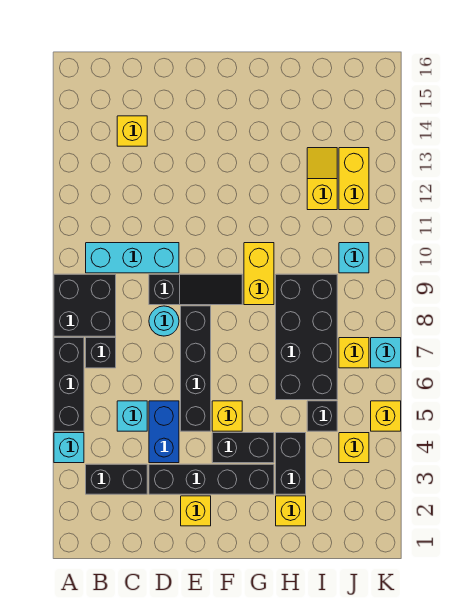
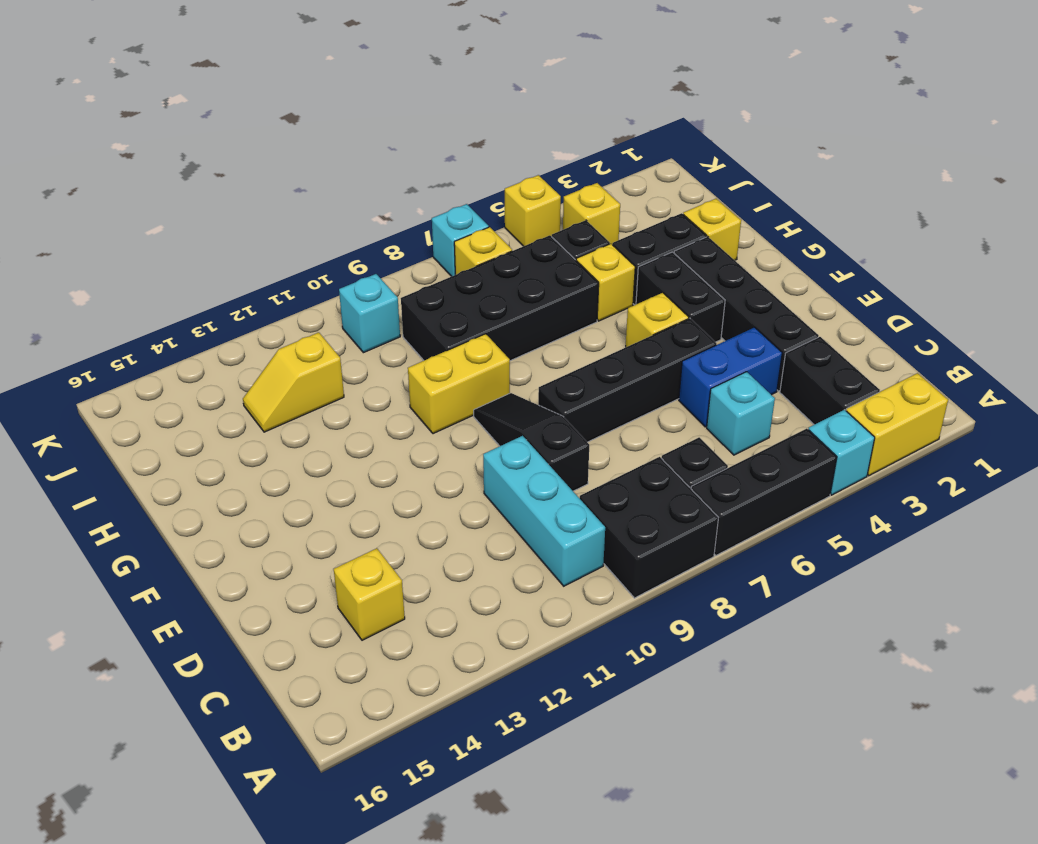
cyan 1x1 round brick [149,306,179,336] -> none
yellow 1x1 brick [181,496,211,526] -> yellow 1x1 brick moved to [576,244,635,321]
yellow 1x2 brick [339,148,369,210] -> yellow 1x2 brick moved to [846,373,948,476]

